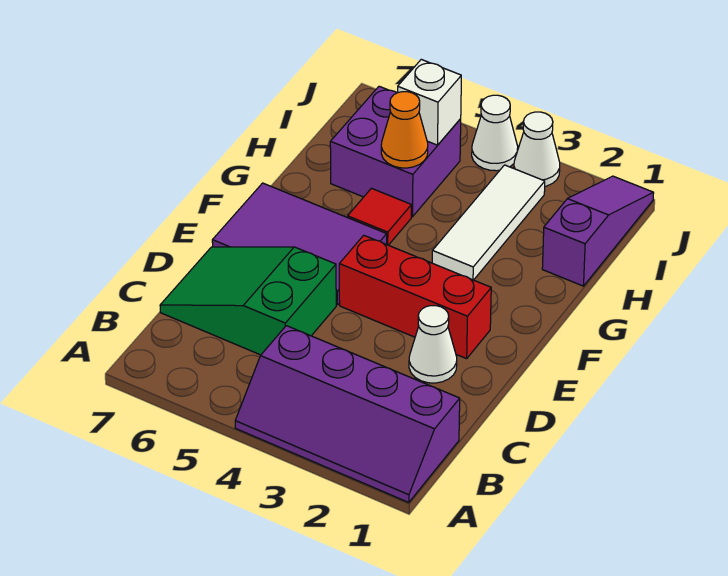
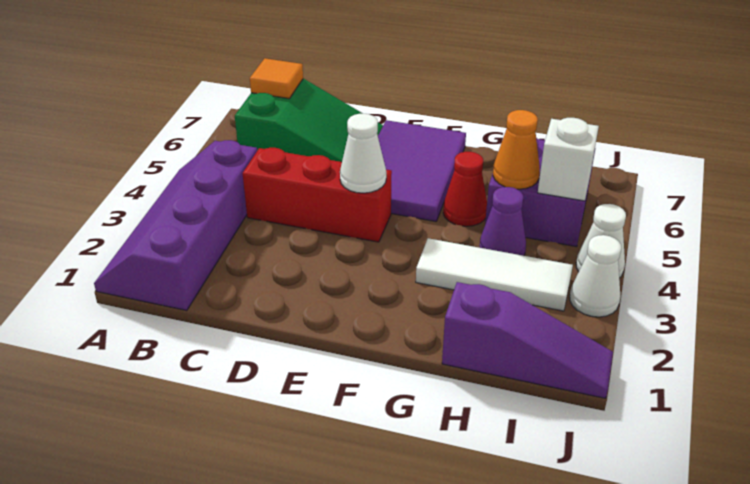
none -> orange 1x1 tile [250,58,303,99]
green 2x3 slope [160,247,336,355] -> green 2x3 slope turned to [235,79,383,162]
white 1x1 cone [409,306,457,383] -> white 1x1 cone moved to [340,114,386,193]
red 1x3 brick [339,235,491,359] -> red 1x3 brick turned to [243,148,392,242]
red 1x1 tile [348,188,411,245] -> red 1x1 cone [443,152,487,226]
none -> purple 1x1 cone [480,187,526,256]

